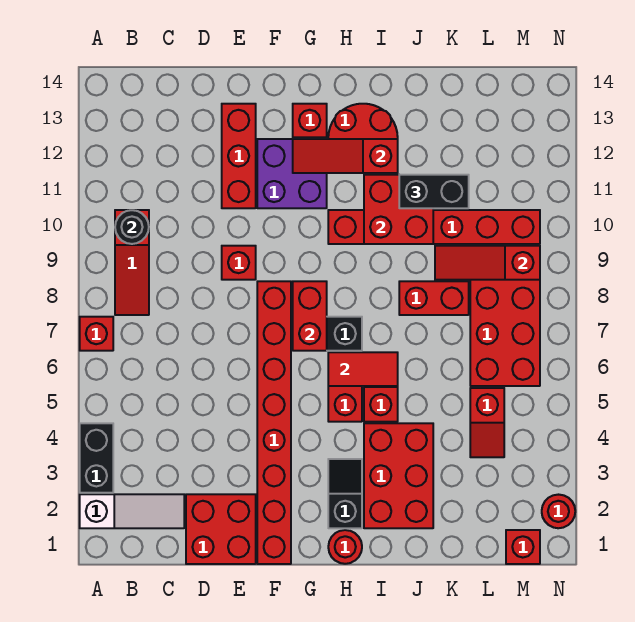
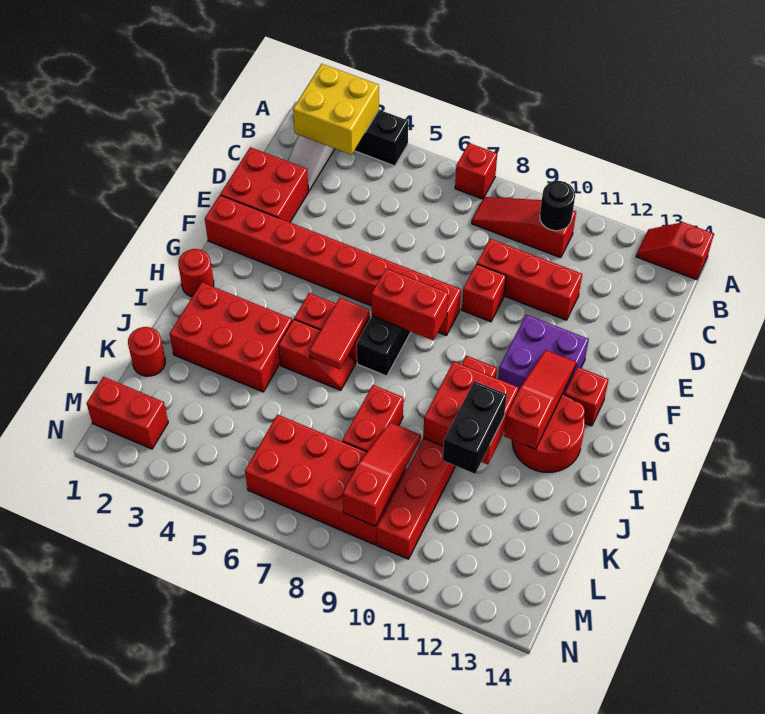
none -> yellow 2x2 brick [293,64,379,155]
red 1x3 brick [222,104,256,208] -> red 1x3 brick moved to [477,239,582,320]
black 1x2 slope [328,459,362,528] -> none
red 1x2 slope [470,388,504,457] -> red 1x2 slope moved to [636,222,714,280]
red 1x1 brick [506,530,540,564] -> red 1x2 brick [87,377,168,449]
red 1x1 round brick [542,495,575,528] -> red 1x1 round brick moved to [128,327,165,376]

